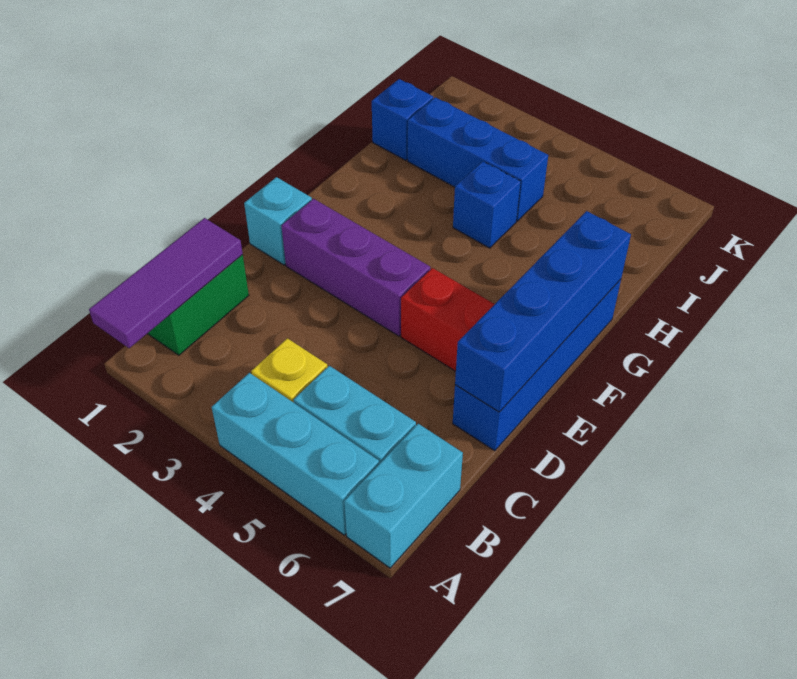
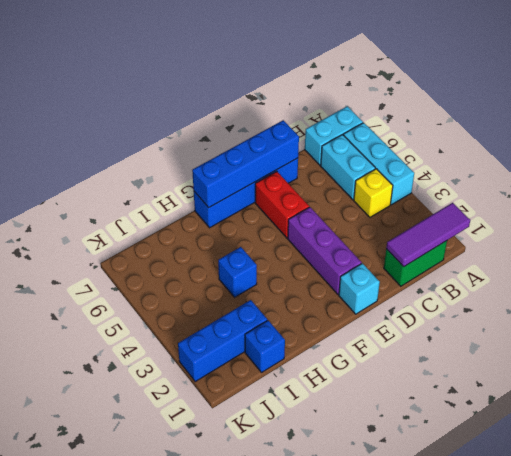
blue 1x3 brick [408,97,548,221] -> blue 1x3 brick turned to [178,300,267,382]

